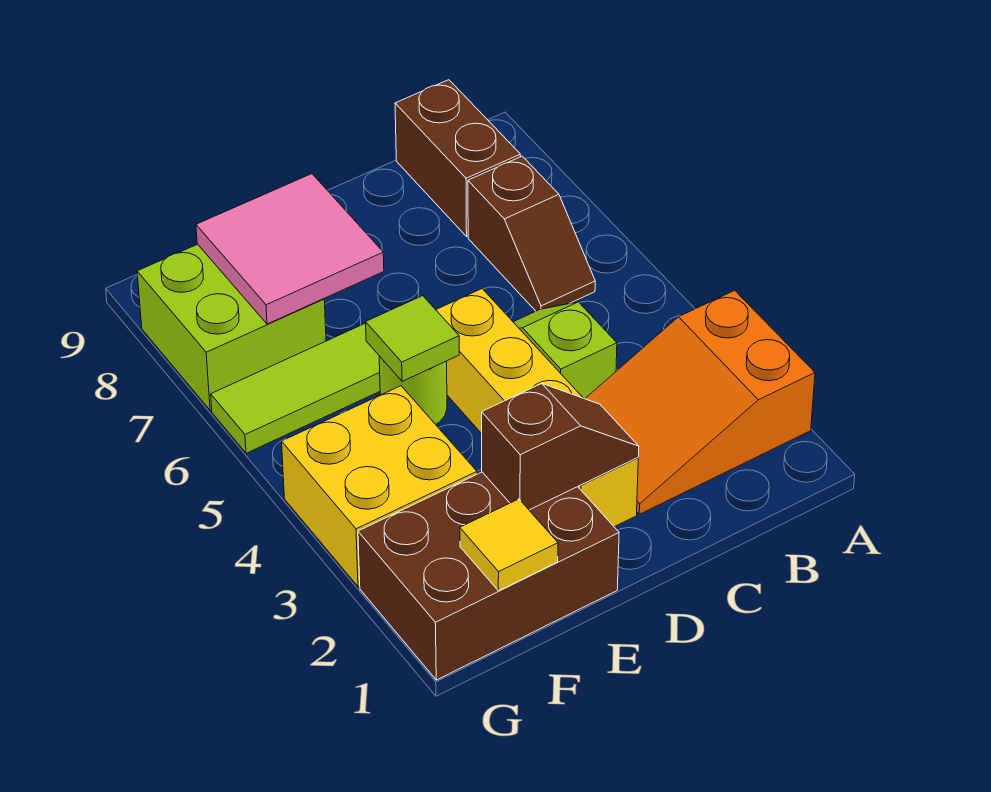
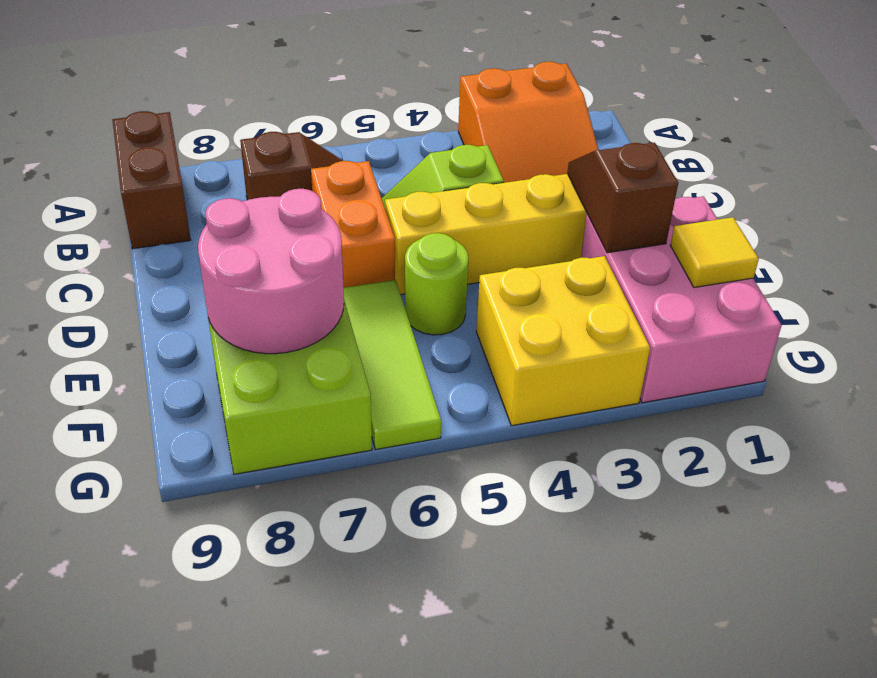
brown 1x2 brick [395,80,520,236] -> brown 1x2 brick turned to [113,111,191,249]
none -> orange 1x2 brick [311,161,395,288]
brown 2x3 brick [358,472,619,680] -> pink 2x3 brick [581,196,782,403]
lime 1x1 tile [366,296,459,381] -> none
pink 2x2 tile [196,174,384,324] -> pink 2x2 round brick [198,189,344,354]

